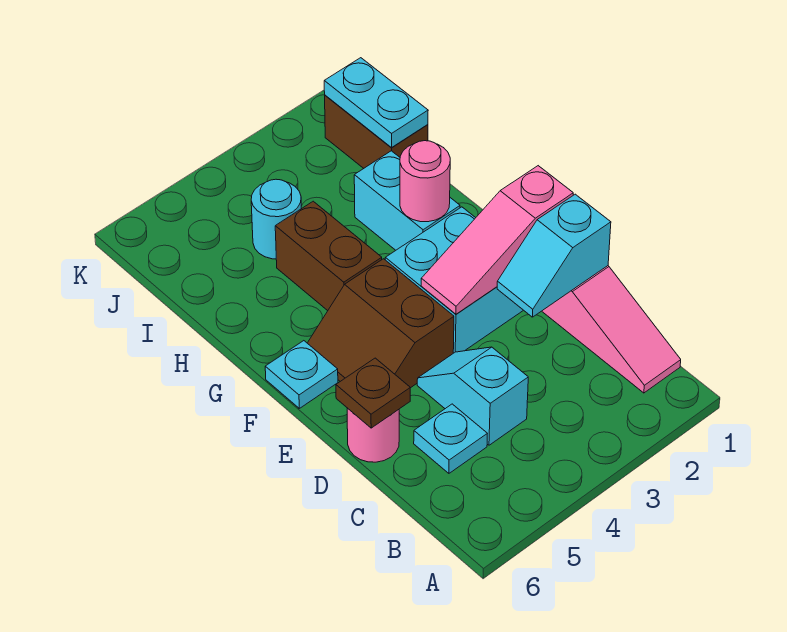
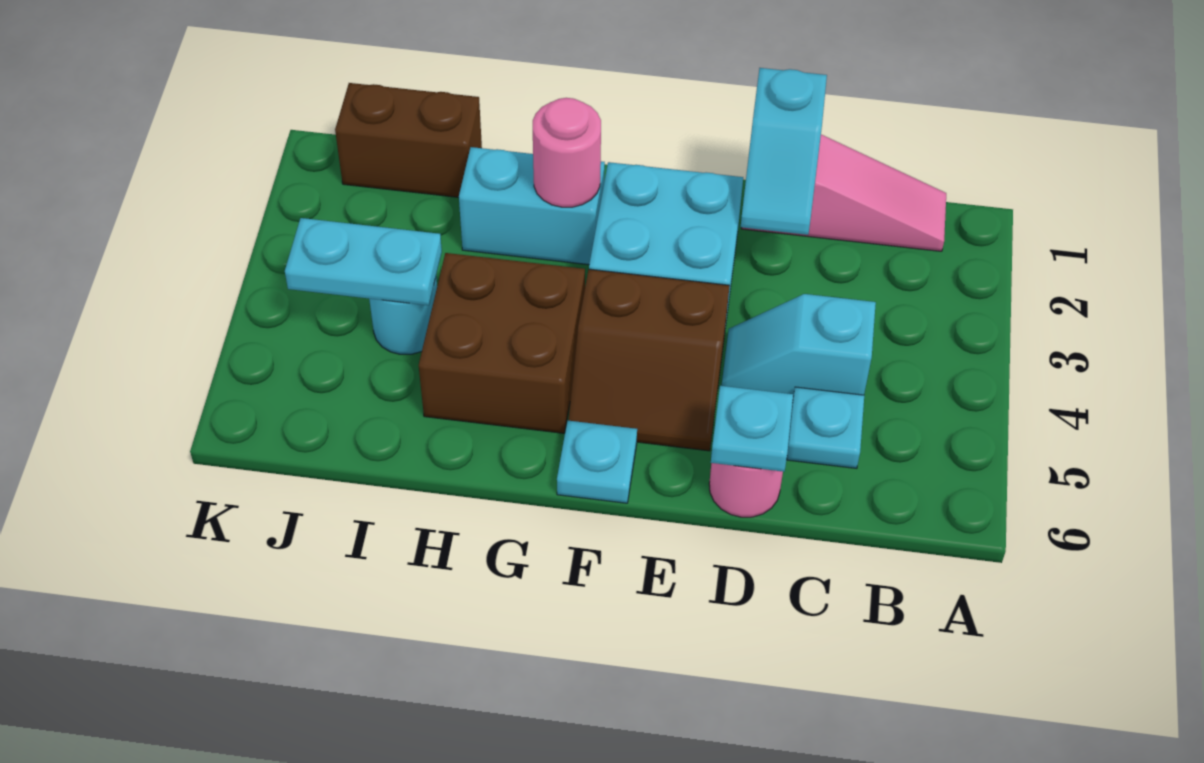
brown 1x1 plate [336,358,410,428] -> cyan 1x1 plate [711,386,793,472]
pink 1x3 slope [421,166,573,314] -> none
brown 1x2 brick [275,201,382,311] -> brown 2x2 brick [419,253,585,433]
cyan 1x2 plate [324,58,428,147] -> cyan 1x2 plate moved to [285,218,442,305]

